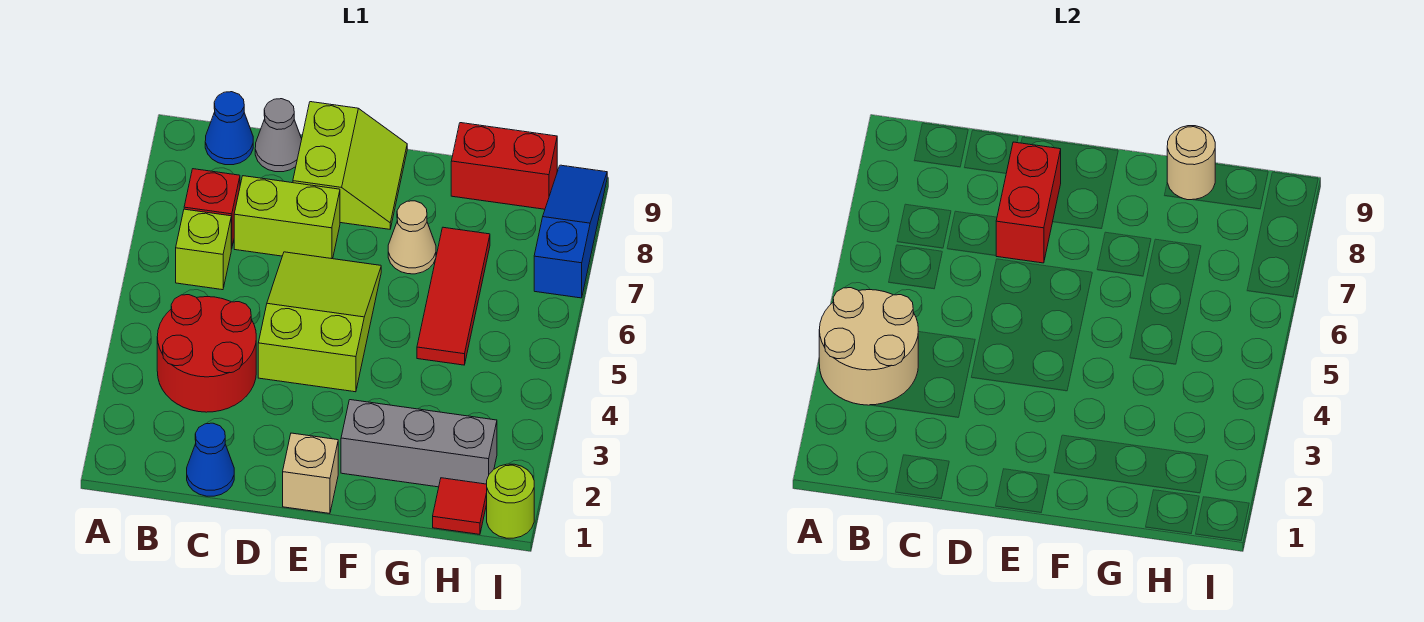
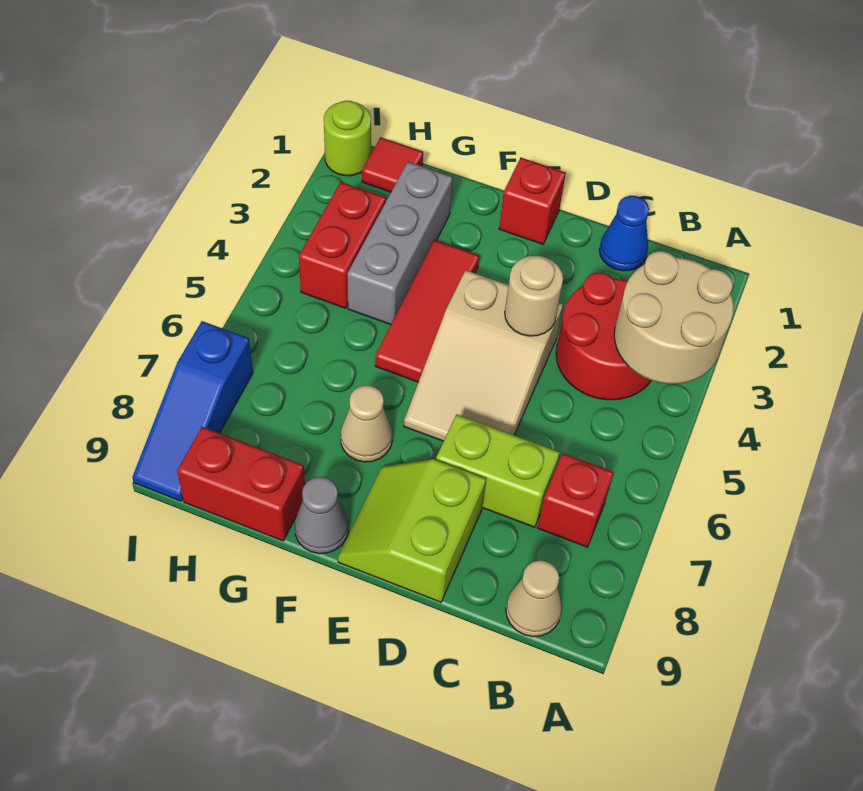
lime 1x1 brick [176,209,231,290] -> none
blue 1x1 cone [205,92,253,165] -> tan 1x1 cone [506,561,562,637]
grey 1x1 cone [255,99,302,172] -> grey 1x1 cone moved to [295,477,349,554]
lime 2x3 slope [258,252,381,392] -> tan 2x3 slope [404,270,563,441]
red 1x2 brick [996,142,1061,263] -> red 1x2 brick moved to [299,182,386,308]
tan 1x1 brick [283,433,338,513] -> red 1x1 brick [499,158,566,244]
grey 1x3 brick [341,400,497,487] -> grey 1x3 brick turned to [347,162,453,325]
red 1x3 tile [417,227,490,365] -> red 1x3 tile moved to [375,240,479,382]
tan 1x1 round brick [1167,126,1215,200] -> tan 1x1 round brick moved to [505,256,563,336]

